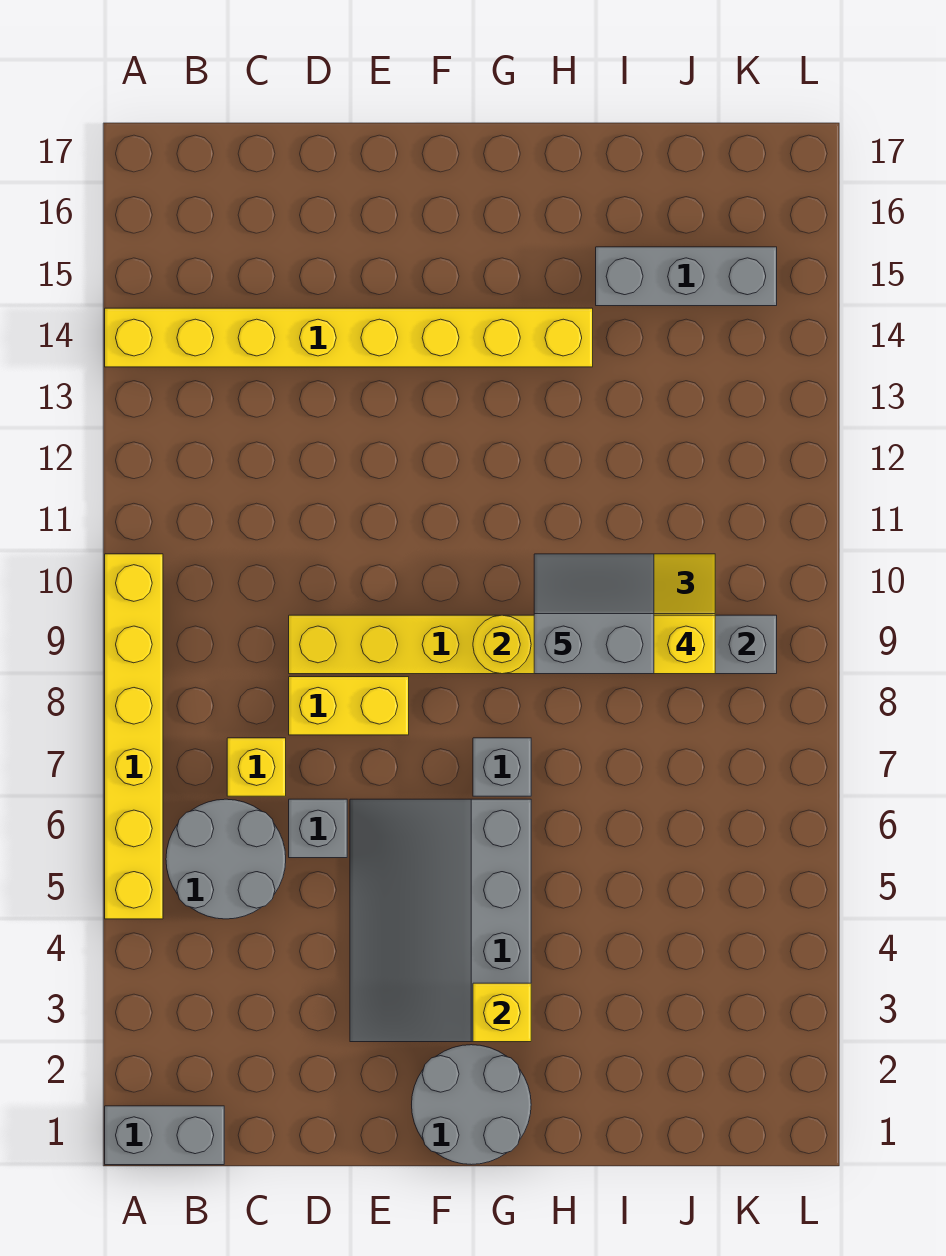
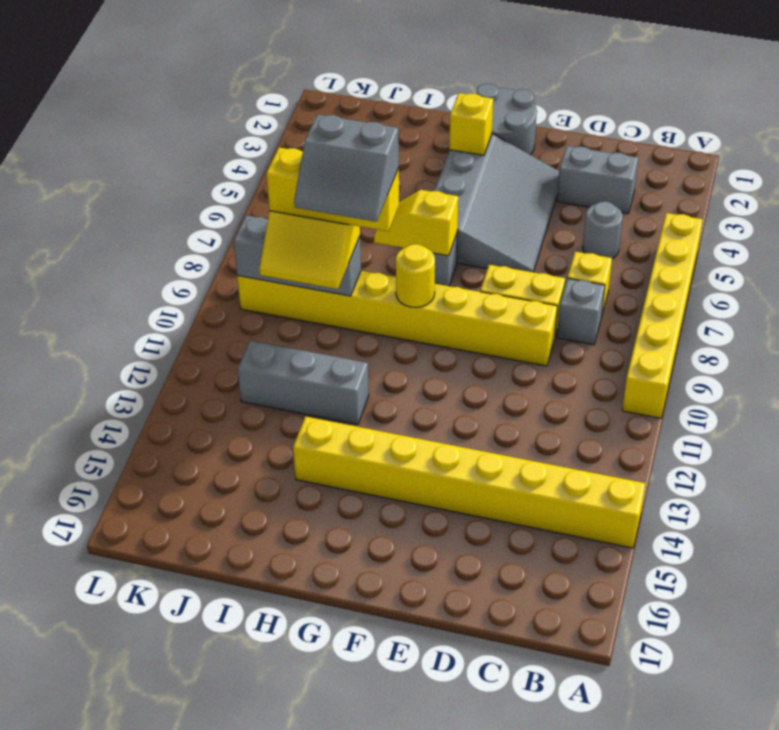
grey 1x2 brick [105,1106,224,1165] -> grey 1x2 brick moved to [557,146,638,214]
grey 2x2 round brick [166,799,286,919] -> grey 1x1 round brick [583,201,623,259]
grey 1x1 brick [289,799,347,858] -> grey 1x1 brick moved to [557,278,605,345]
none -> yellow 1x2 slope [374,190,458,256]
grey 1x3 brick [596,247,777,306] -> grey 1x3 brick moved to [238,341,369,425]

